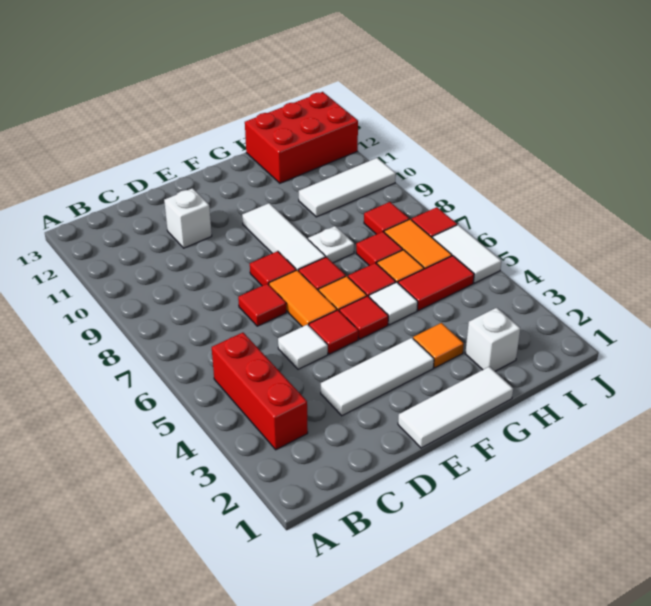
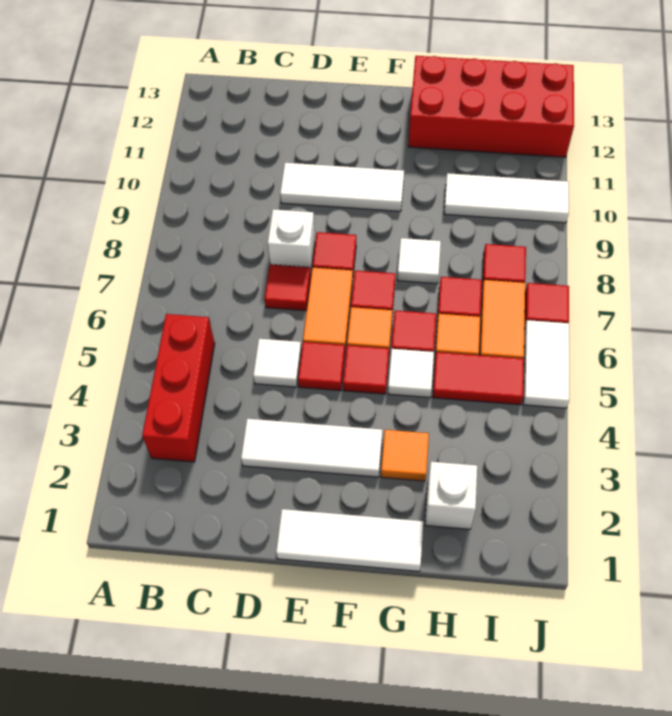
white 1x1 brick [164,188,212,248] -> white 1x1 brick moved to [268,209,315,273]
white 1x3 tile [242,203,326,271] -> white 1x3 tile turned to [280,163,404,211]
white 1x1 plate [308,226,354,263] -> white 1x1 tile [397,238,441,284]
red 2x3 brick [245,92,358,183] -> red 2x4 brick [408,56,574,157]

